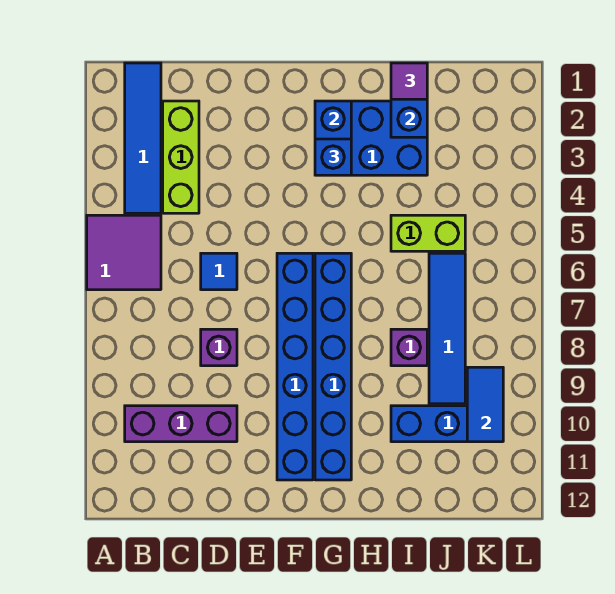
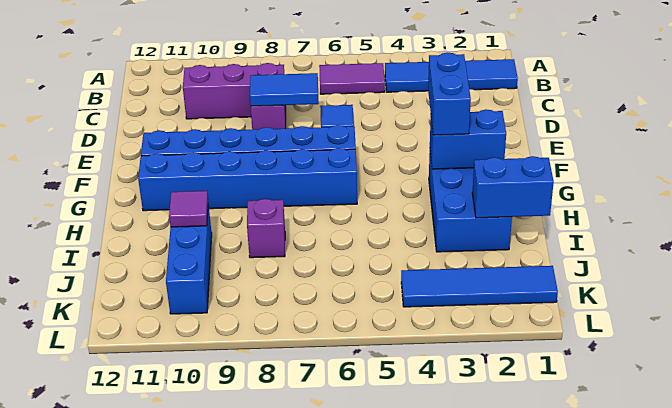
purple 2x2 tile [87,215,161,290] -> purple 1x2 tile [319,63,385,94]
purple 1x3 brick [125,406,237,442] -> purple 1x3 brick turned to [183,63,286,119]
lime 1x3 brick [163,101,199,213] -> none
blue 1x1 brick [315,139,351,175] -> blue 1x2 brick [428,53,471,135]
purple 1x1 tile [391,63,427,99] -> purple 1x1 tile moved to [169,191,208,227]
lime 1x2 brick [391,215,465,251] -> none
blue 1x4 tile [429,253,465,404] -> blue 1x4 tile moved to [401,266,558,307]
blue 1x2 tile [467,367,503,442] -> blue 1x2 tile moved to [250,73,319,106]

